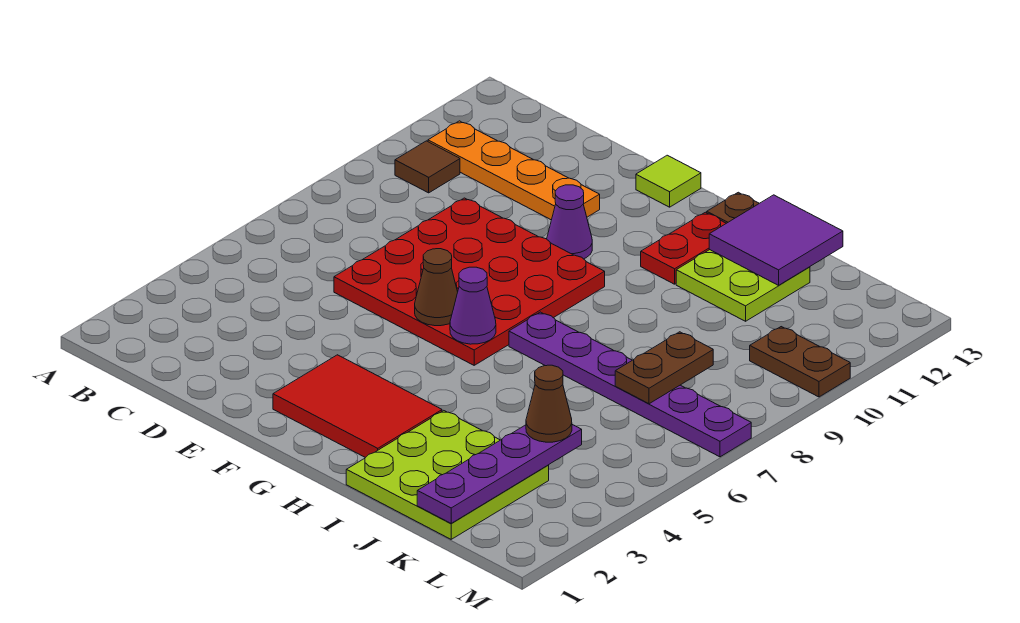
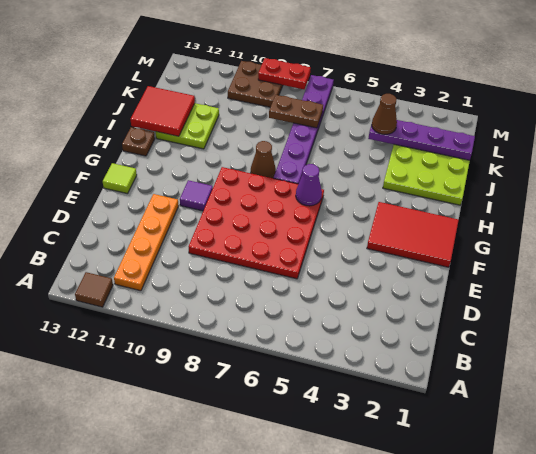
brown 1x1 tile [395,141,460,193] -> brown 1x1 tile moved to [75,272,113,307]
red 2x3 tile [273,355,442,458] -> red 2x3 tile turned to [367,202,459,267]
brown 1x1 cone [415,249,458,326] -> brown 1x1 cone moved to [251,141,276,178]
purple 1x1 cone [547,185,592,259] -> purple 1x1 tile [180,180,213,211]
red 1x2 plate [641,212,726,284] -> red 1x2 plate moved to [258,58,311,89]
purple 2x2 tile [709,195,843,285] -> red 2x2 tile [130,86,195,136]
brown 1x2 plate [750,327,850,397] -> brown 2x2 plate [228,61,283,107]

